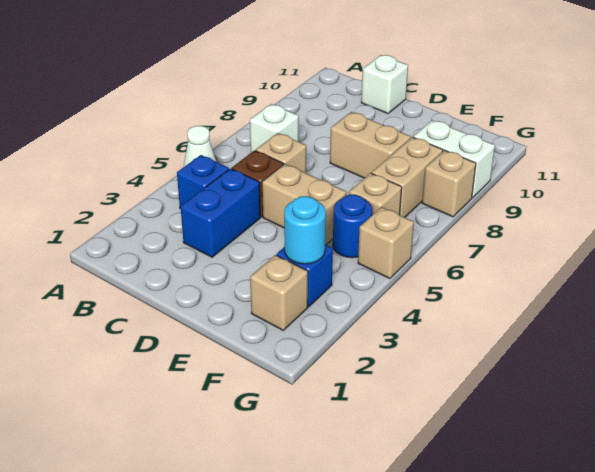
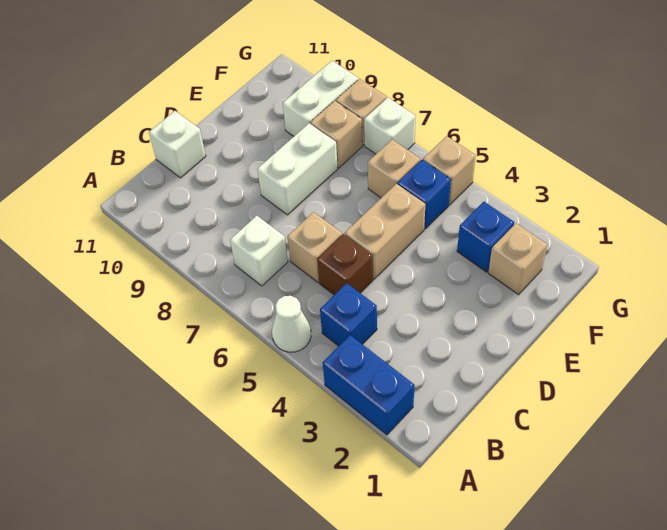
blue 1x2 brick [181,169,260,257] -> blue 1x2 brick moved to [323,335,414,435]
tan 1x2 brick [330,112,411,178] -> white 1x2 brick [257,123,338,215]
cyan 1x1 round brick [284,196,326,264] -> none
blue 1x1 round brick [333,195,372,258] -> blue 1x1 brick [398,160,451,229]
tan 1x2 brick [371,137,443,217] -> tan 1x1 brick [310,101,362,168]
none -> white 1x1 brick [364,98,416,154]

